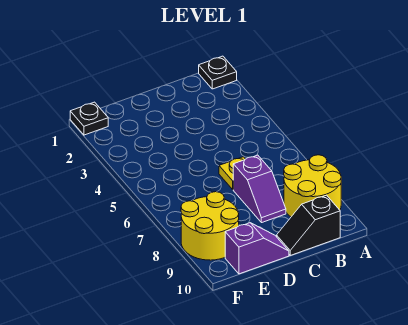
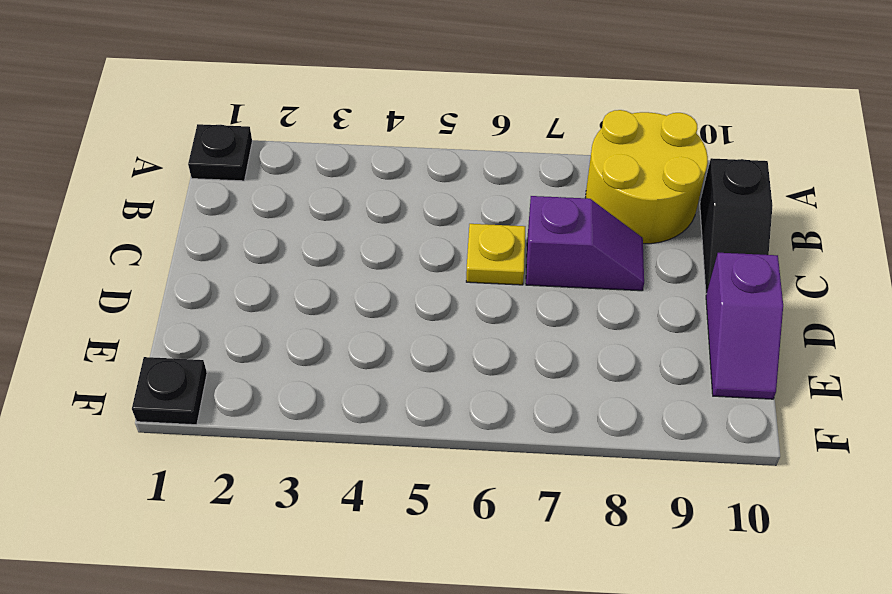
purple 1x2 slope [225,223,289,274] -> purple 1x2 slope turned to [706,253,783,399]
yellow 2x2 round brick [181,192,239,260] -> none

